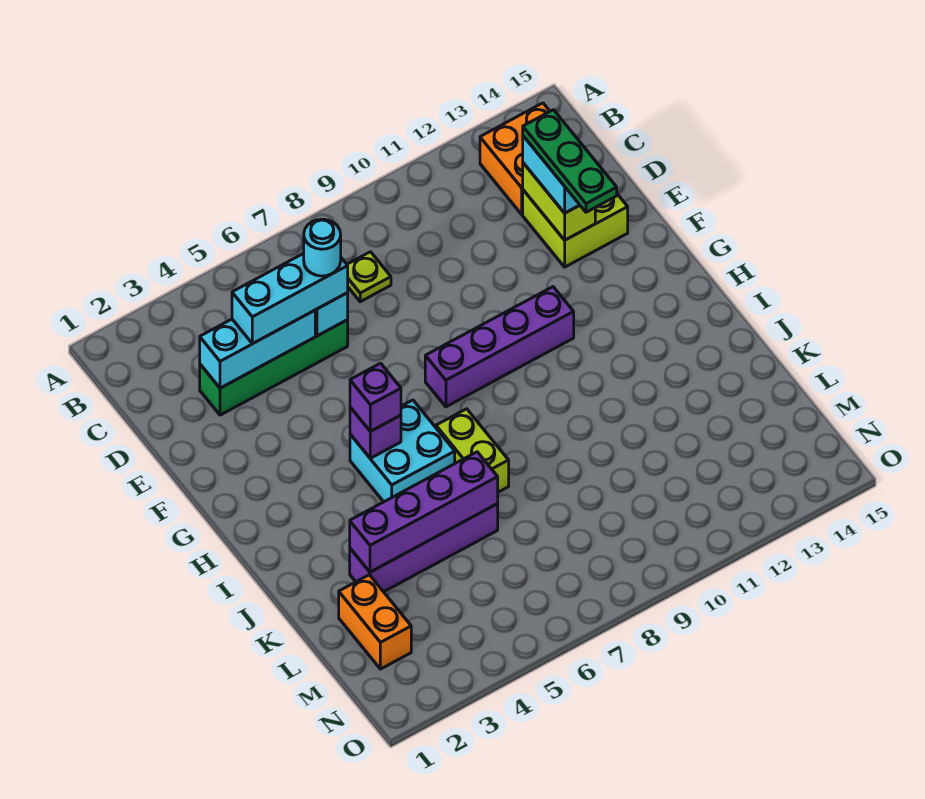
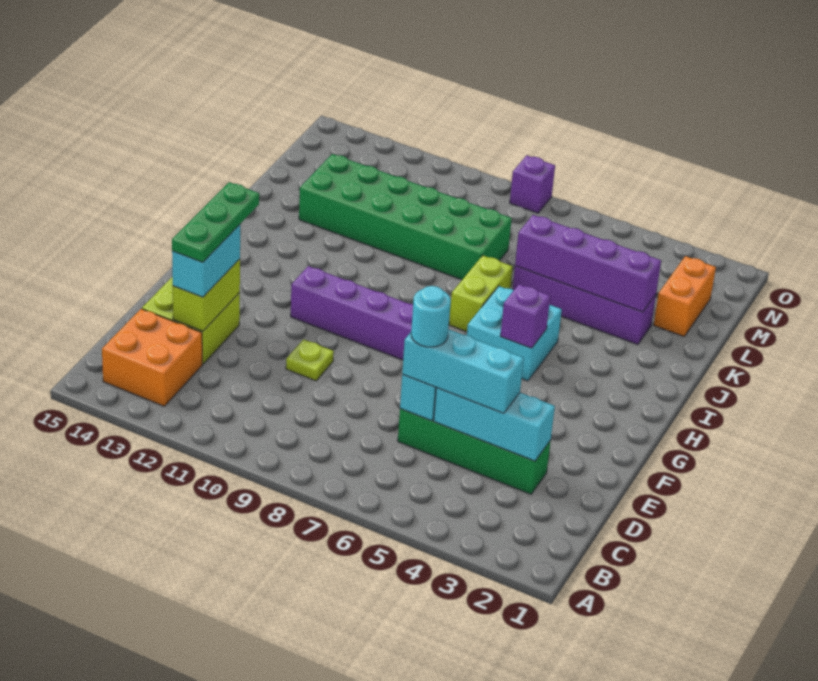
lime 1x1 plate [347,252,391,302] -> lime 1x1 plate moved to [286,339,334,381]
purple 1x1 brick [350,363,401,431] -> purple 1x1 brick moved to [510,155,555,213]
none -> green 2x6 brick [299,154,512,280]

